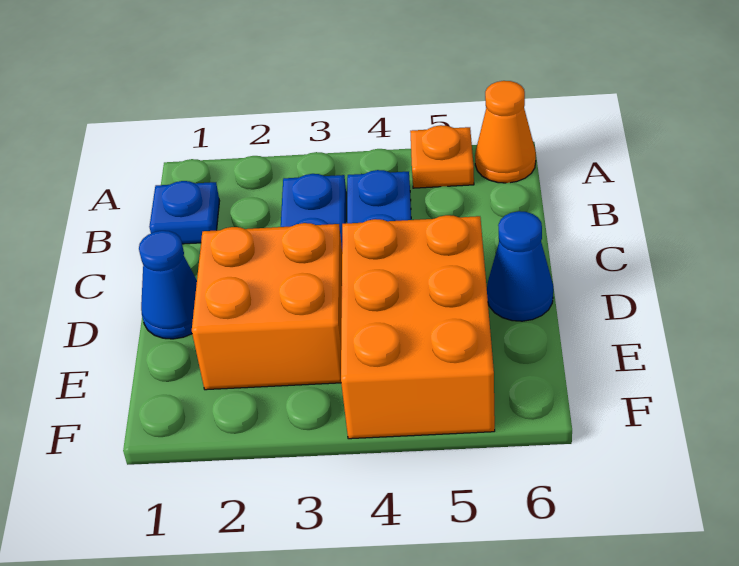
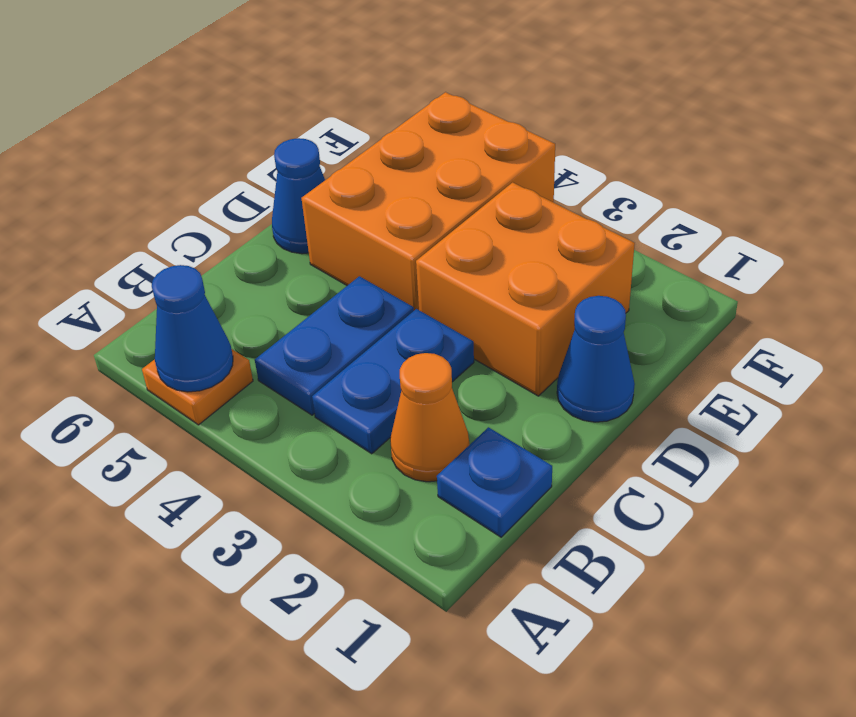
none -> blue 1x1 cone [152,265,233,392]
orange 1x1 cone [475,81,536,183] -> orange 1x1 cone moved to [390,353,469,482]

